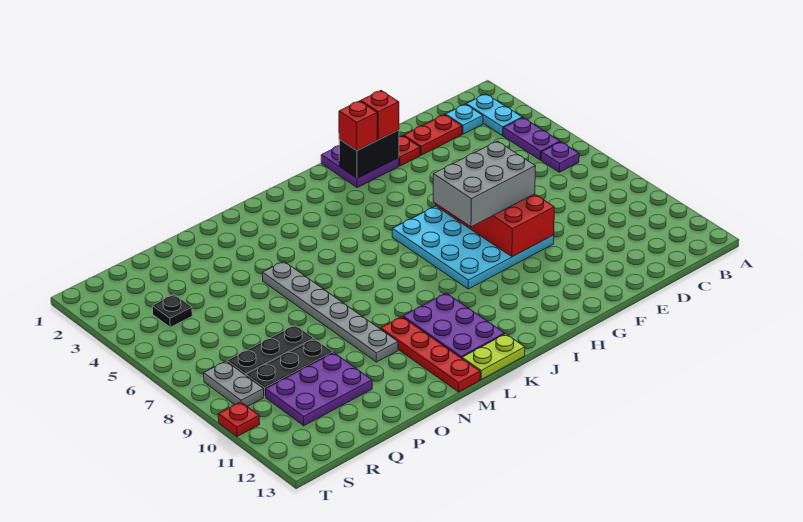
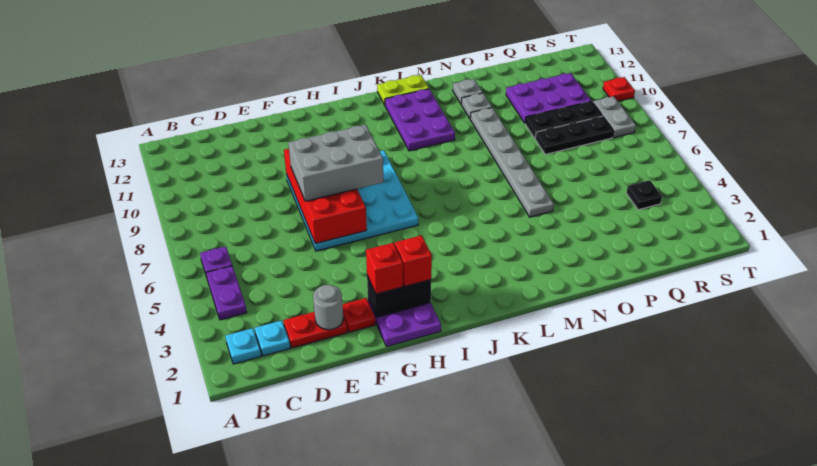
cyan 1x2 plate [466,94,522,136] -> cyan 1x1 plate [225,328,261,364]
none -> grey 1x1 round brick [313,285,343,330]
red 1x4 plate [380,317,480,392] -> none
none -> grey 1x1 plate [461,93,492,119]
none -> grey 1x1 plate [453,79,483,104]

